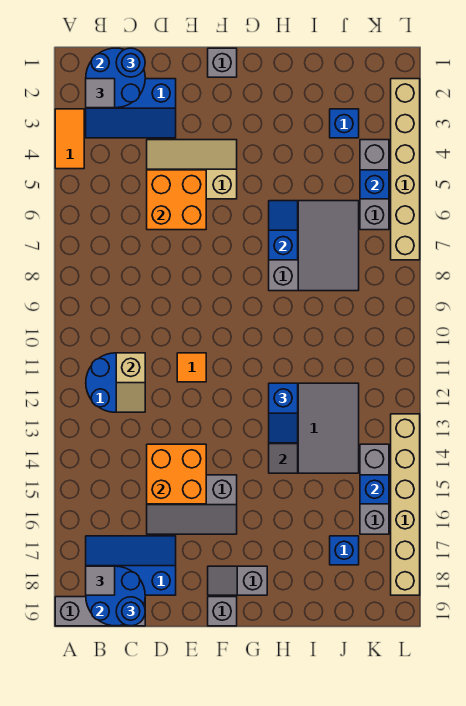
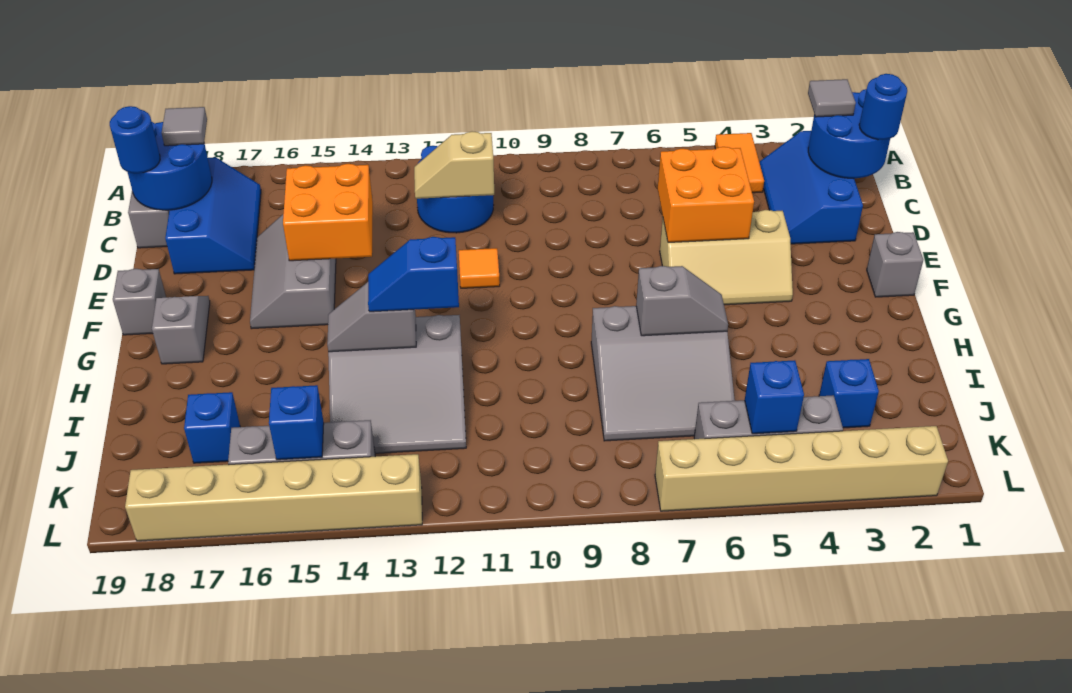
orange 1x2 tile [55,109,84,169] -> orange 1x2 tile turned to [715,133,764,193]
tan 2x3 slope [147,140,237,199] -> tan 2x3 slope turned to [660,210,793,305]
blue 1x2 slope [269,201,298,260] -> grey 1x2 slope [636,266,728,336]

